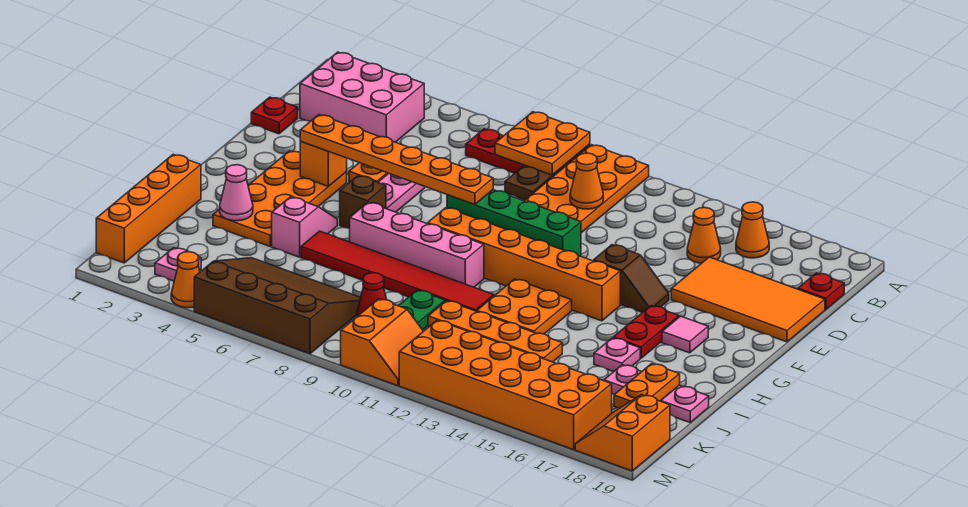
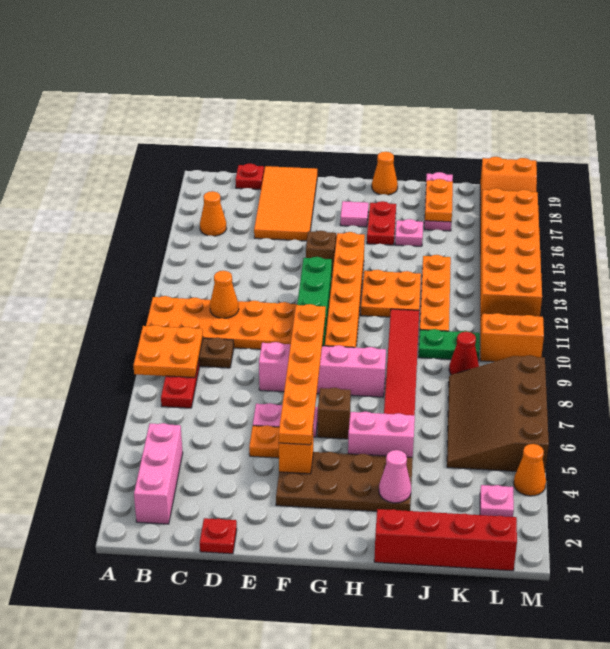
pink 2x3 brick [300,52,424,142] -> pink 1x3 brick [134,423,183,524]
orange 1x1 cone [687,208,721,263] -> orange 1x1 cone moved to [372,152,398,195]
orange 2x4 plate [213,151,347,246] -> brown 2x4 plate [276,452,413,511]
red 1x2 plate [613,306,679,358] -> red 1x2 plate turned to [367,201,396,245]
pink 1x2 slope [272,197,337,257] -> pink 1x2 brick [348,412,415,457]
pink 1x4 brick [350,202,484,287] -> pink 1x4 brick turned to [259,342,386,397]
orange 1x4 brick [96,155,201,263] -> red 1x4 brick [374,509,517,571]
orange 1x2 plate [614,364,680,408] -> orange 1x2 plate turned to [425,179,453,222]

